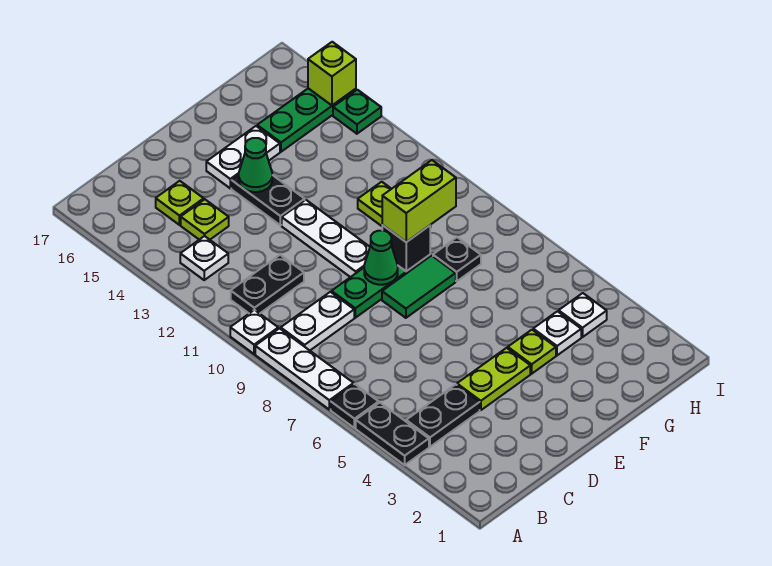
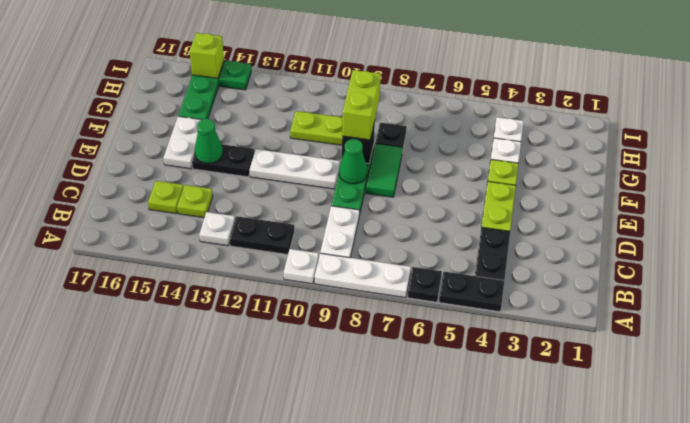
black 1x2 plate [231,255,304,314] -> black 1x2 plate turned to [229,216,294,255]

